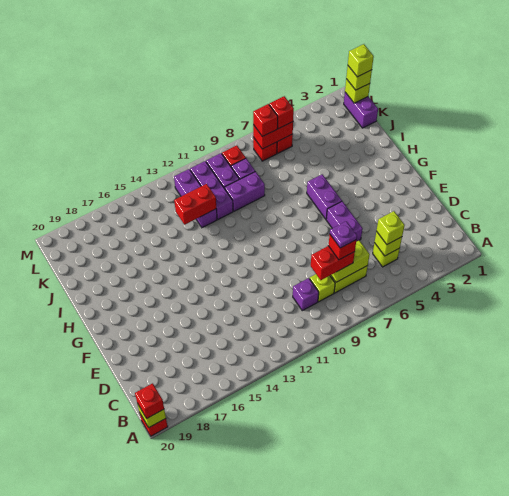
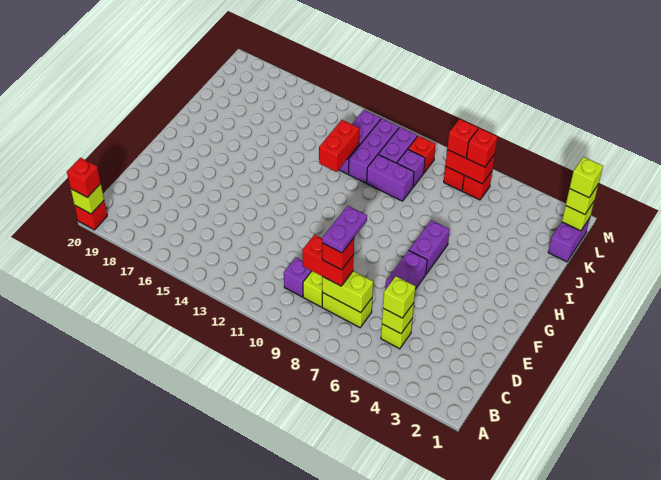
purple 1x1 plate [330,221,357,248] -> purple 1x2 plate [322,206,367,253]
red 1x2 brick [174,184,216,225] -> red 1x2 brick turned to [319,120,359,172]

